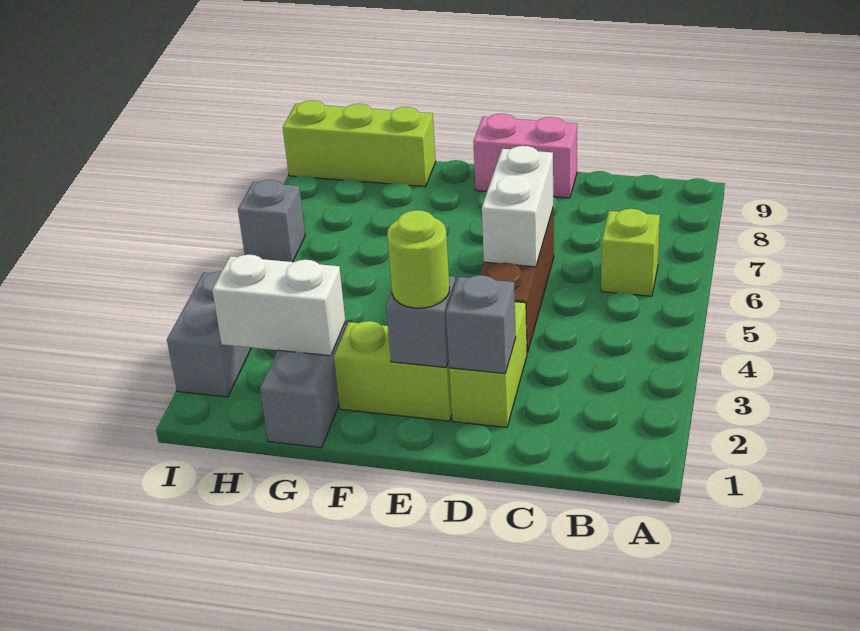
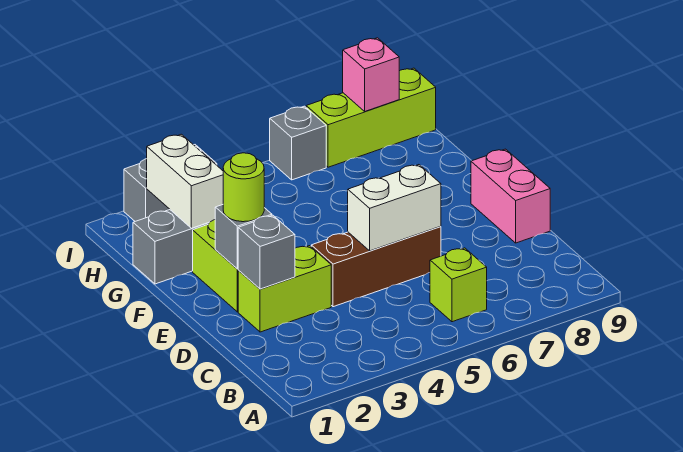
lime 1x3 brick [283,101,436,187] -> lime 1x3 brick turned to [306,68,436,167]
none -> pink 1x1 brick [343,38,399,112]

